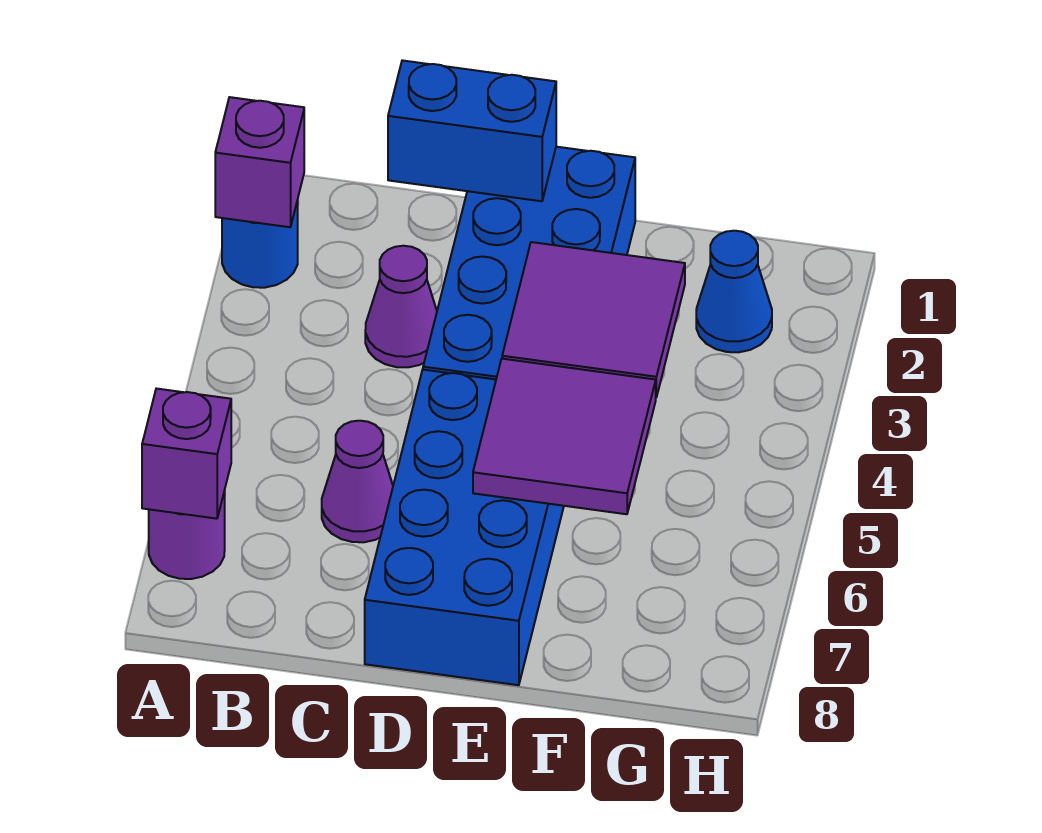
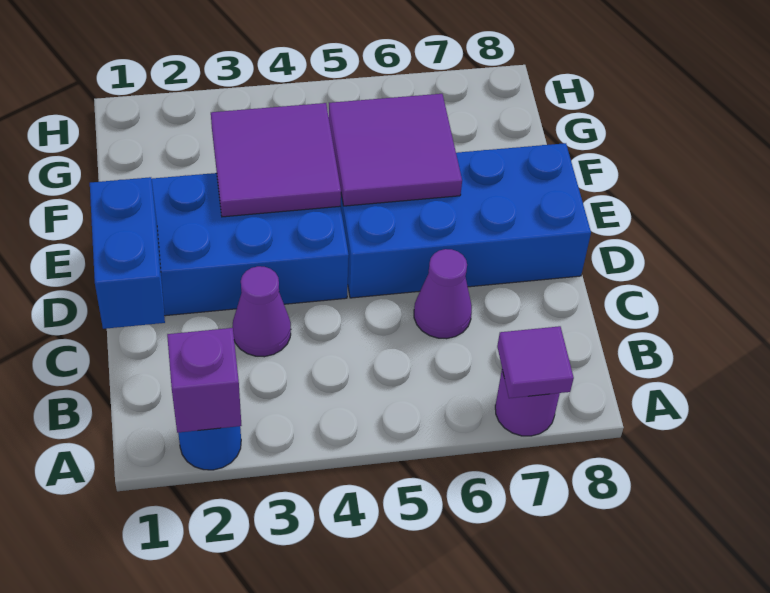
purple 1x1 brick [142,389,231,519] -> purple 1x1 tile [497,326,574,398]
blue 1x1 cone [696,231,772,352] -> none

